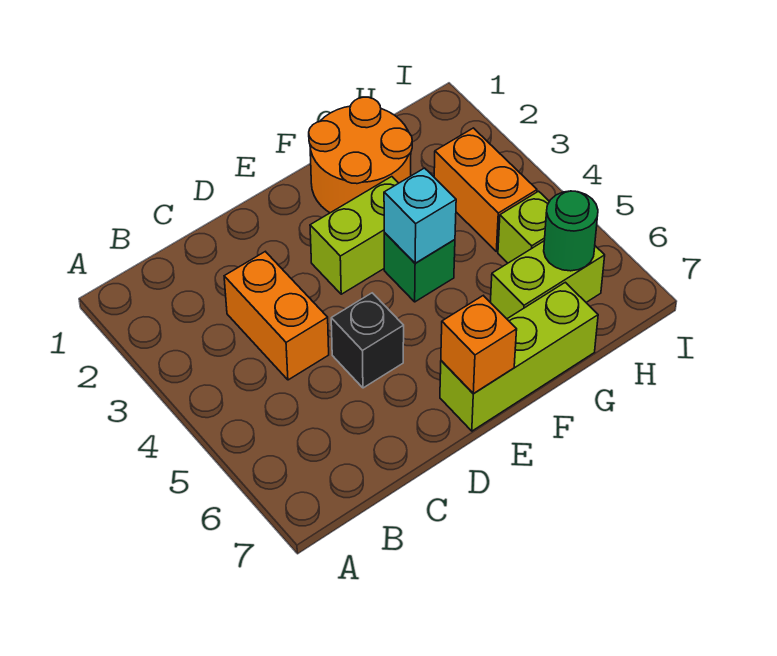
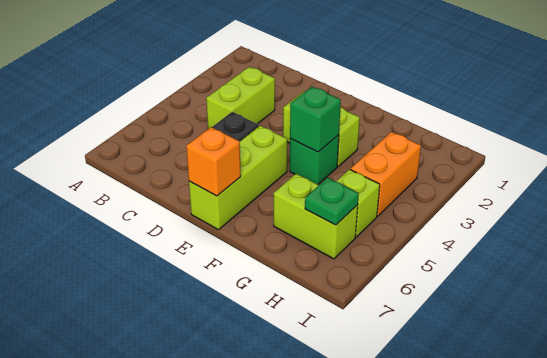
orange 1x2 brick [224,252,329,380] -> lime 1x2 brick [206,67,275,129]
lime 1x3 brick [440,282,598,431] -> lime 1x3 brick turned to [189,126,288,230]
orange 2x2 round brick [309,97,412,213] -> none
cyan 1x1 brick [384,168,456,263] -> green 1x1 brick [290,87,341,152]
green 1x1 round brick [544,191,598,271] -> green 1x1 plate [305,178,359,225]

